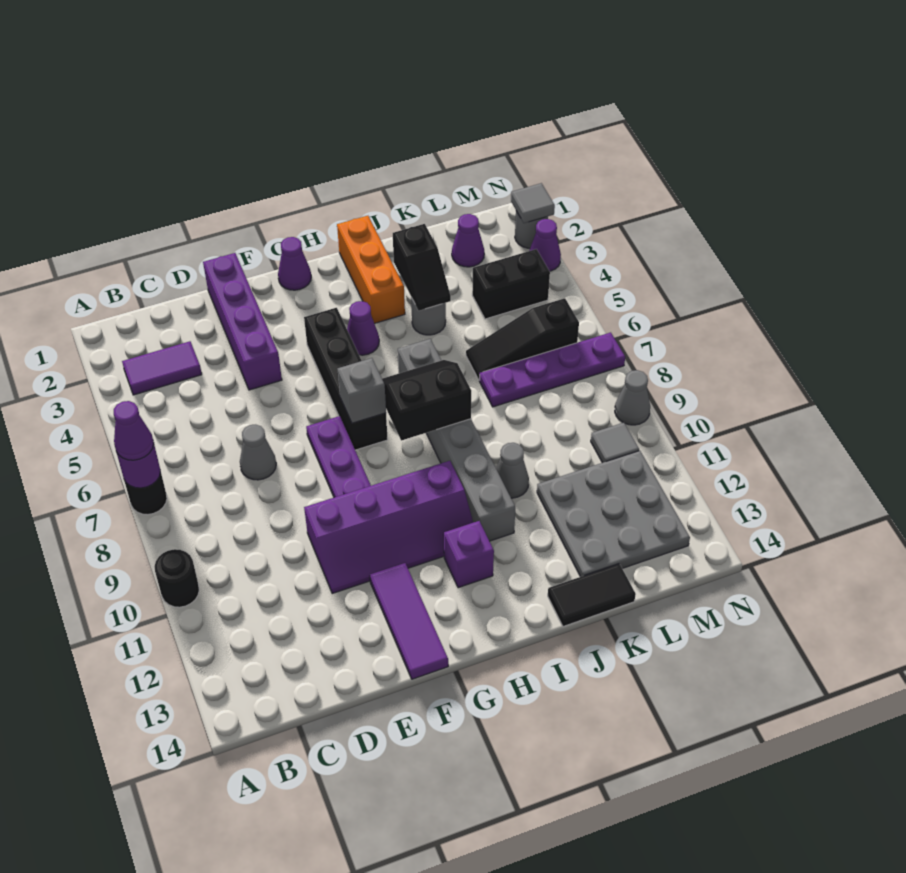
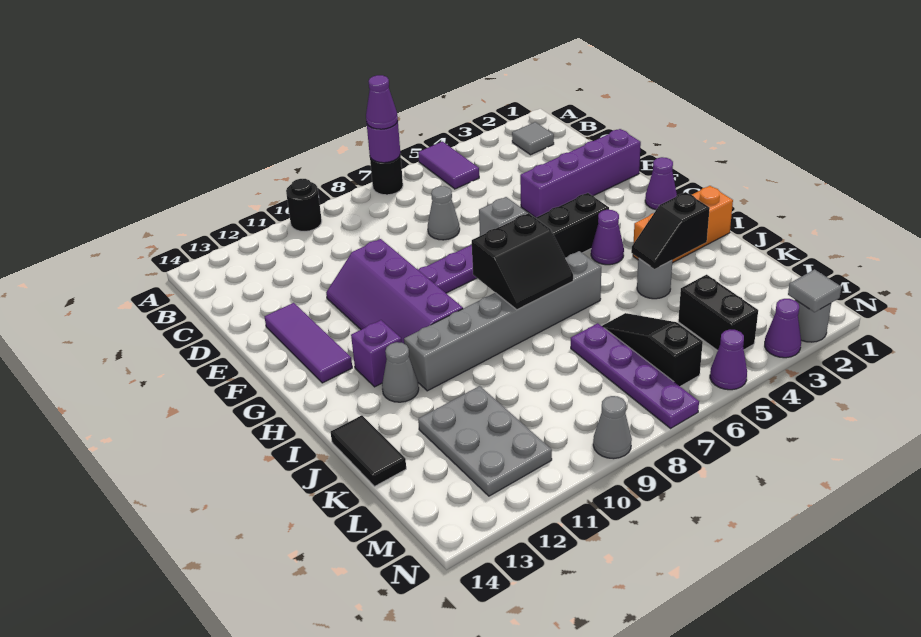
purple 1x2 tile [122,341,202,395] -> purple 1x2 tile moved to [418,142,479,189]
purple 1x3 tile [370,563,448,679] -> purple 1x3 tile turned to [264,303,352,383]
black 2x2 slope [382,360,471,441] -> black 2x2 slope turned to [472,213,573,310]
grey 1x1 cone [496,443,529,498] -> grey 1x1 cone moved to [382,342,419,402]
grey 3x3 plate [537,451,690,577] -> grey 2x3 plate [418,386,552,496]
purple 1x1 cone [452,214,484,267] -> purple 1x1 cone moved to [710,330,747,390]
grey 1x1 tile [591,423,639,463] -> grey 1x1 tile moved to [512,122,554,155]

